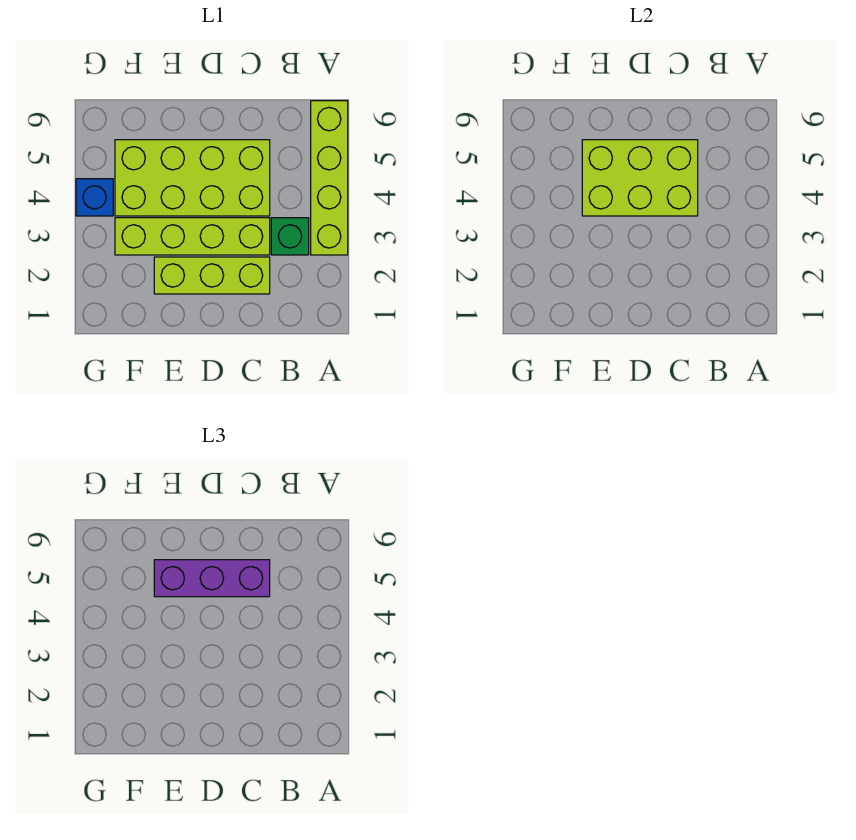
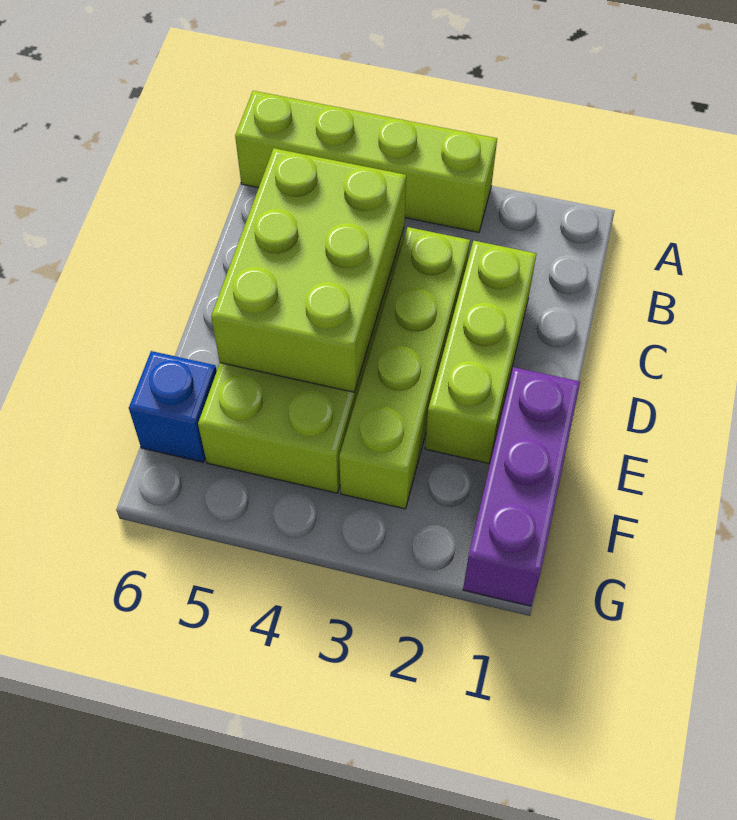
green 1x1 brick [271,218,309,255] -> none
purple 1x3 brick [154,560,270,597] -> purple 1x3 brick moved to [463,367,580,606]
blue 1x1 brick [76,179,113,216] -> blue 1x1 brick moved to [129,351,217,462]

